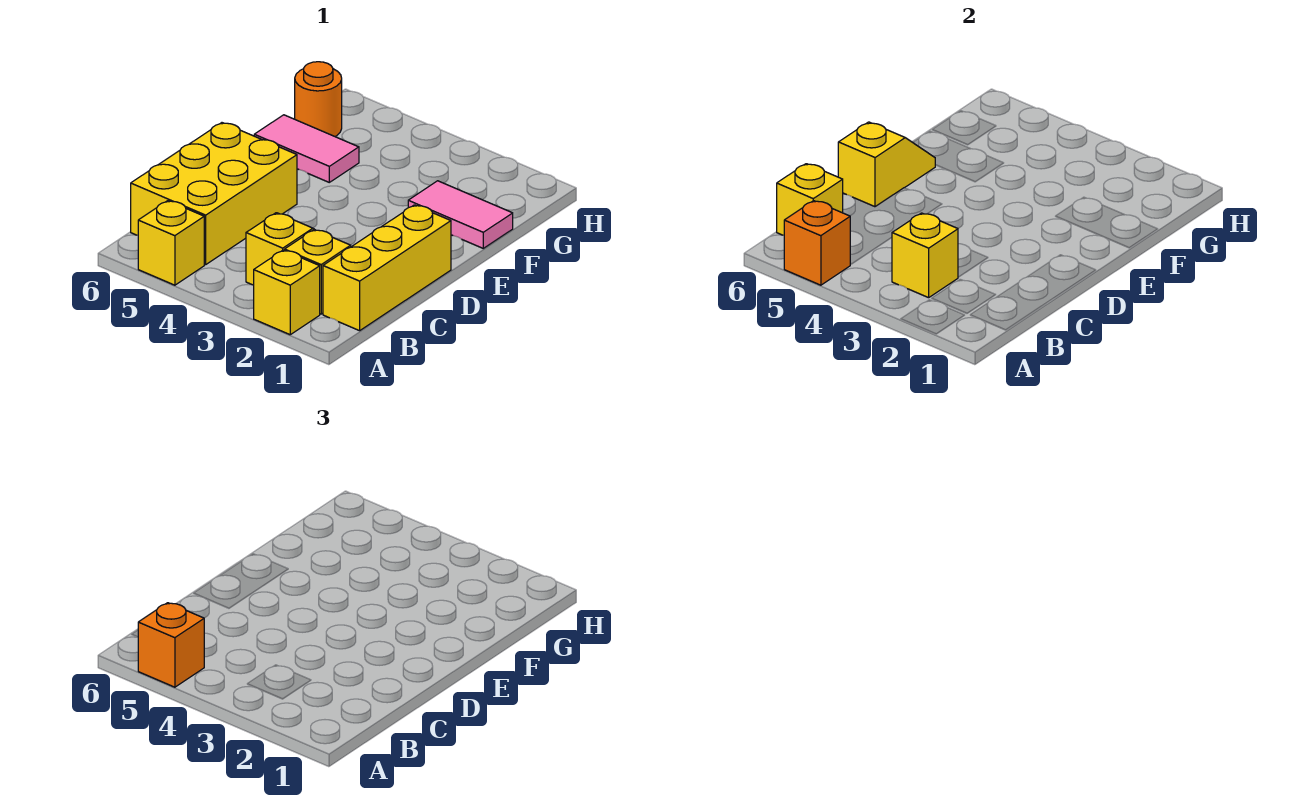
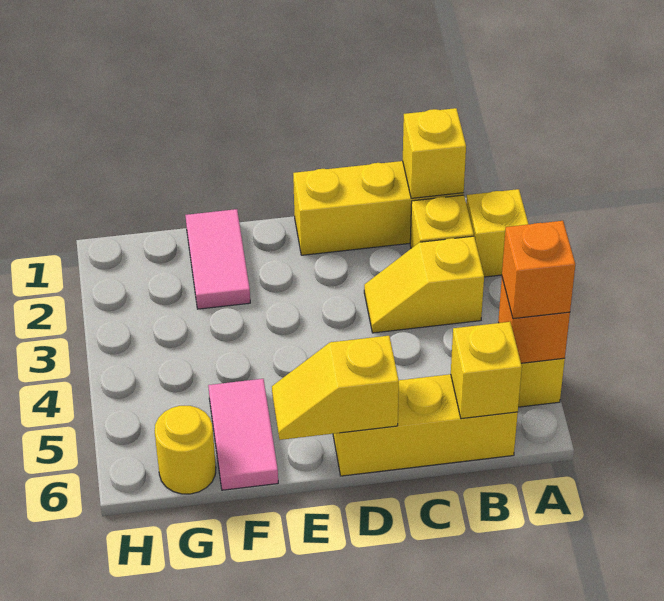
yellow 1x1 brick [892,213,958,298] -> yellow 1x1 brick moved to [403,108,466,198]
yellow 2x3 brick [131,123,297,265] -> yellow 1x3 brick [333,374,518,476]
orange 1x1 round brick [295,62,342,136] -> yellow 1x1 round brick [155,406,216,494]

